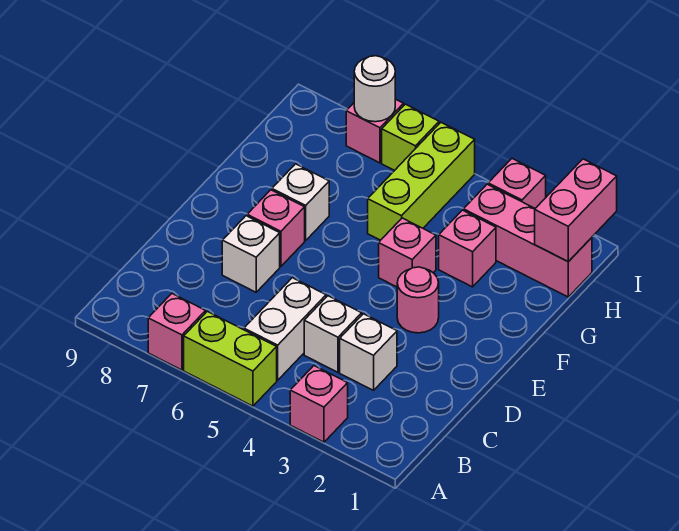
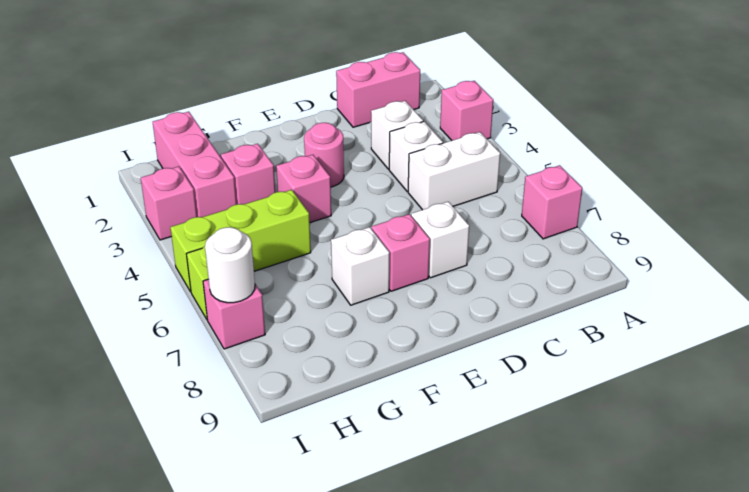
lime 1x2 brick [184,311,277,406] -> none
pink 1x2 brick [535,159,617,262] -> pink 1x2 brick moved to [336,52,420,127]

